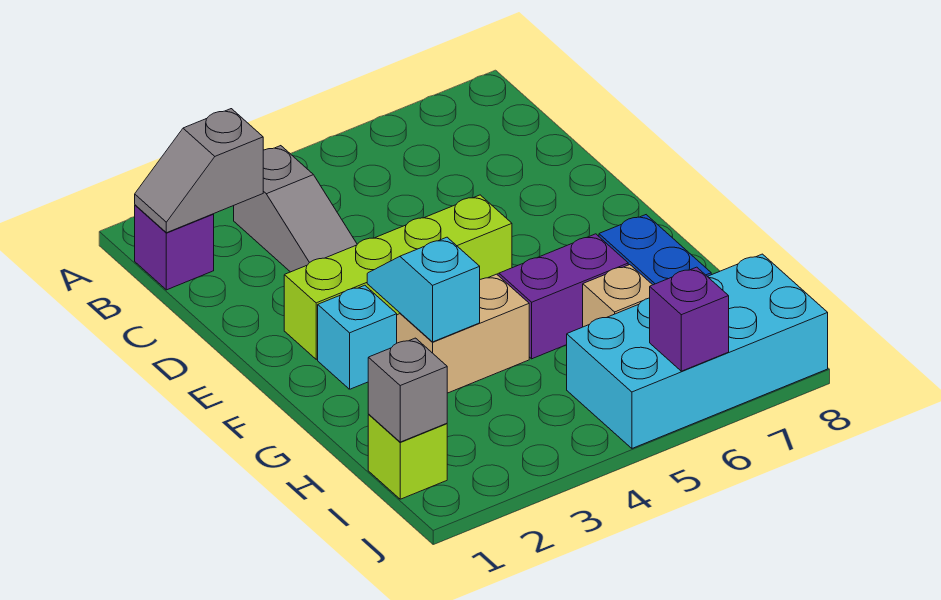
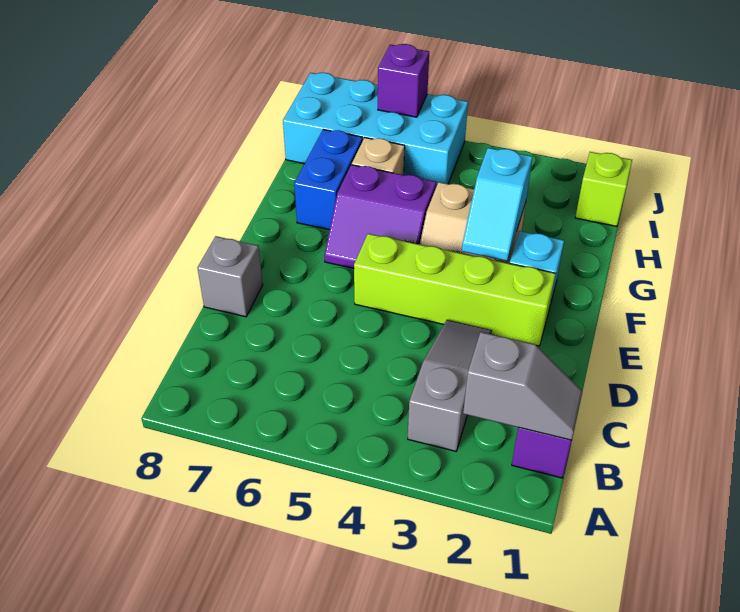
grey 1x1 brick [368,338,447,442] -> grey 1x1 brick moved to [198,236,263,317]

